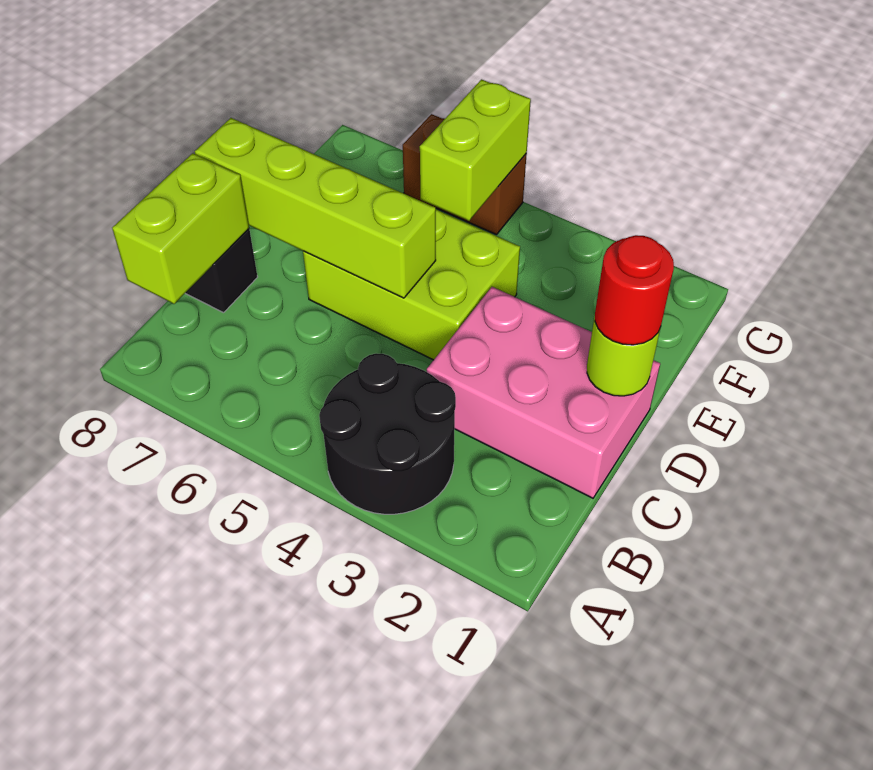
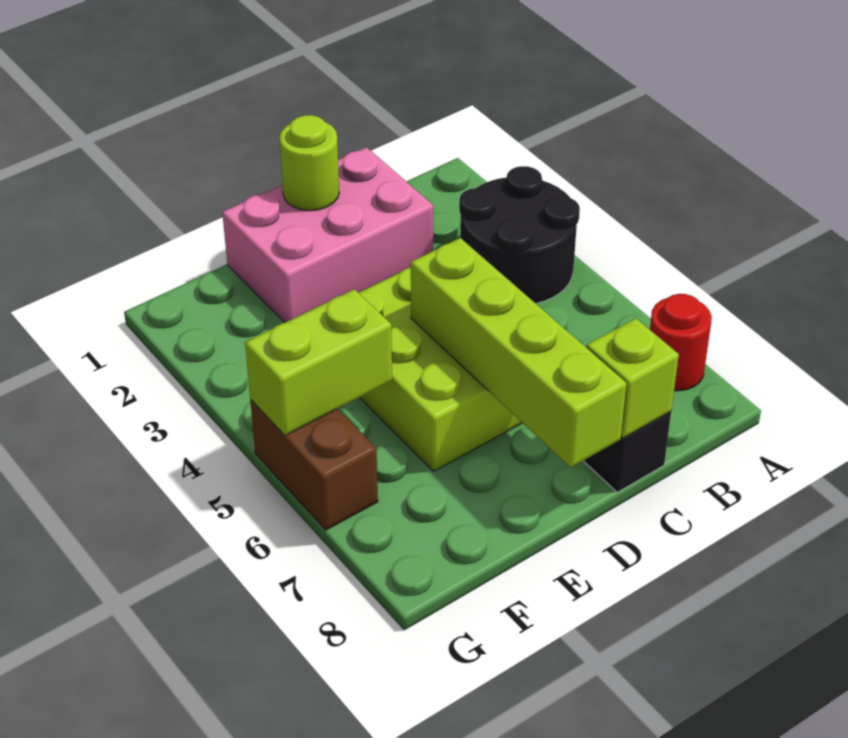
lime 1x2 brick [112,153,249,304] -> lime 1x1 brick [586,318,679,438]
pink 2x3 brick [427,287,660,498] -> pink 2x3 brick turned to [222,147,433,323]
red 1x1 round brick [595,235,674,345] -> red 1x1 round brick moved to [650,294,712,391]

